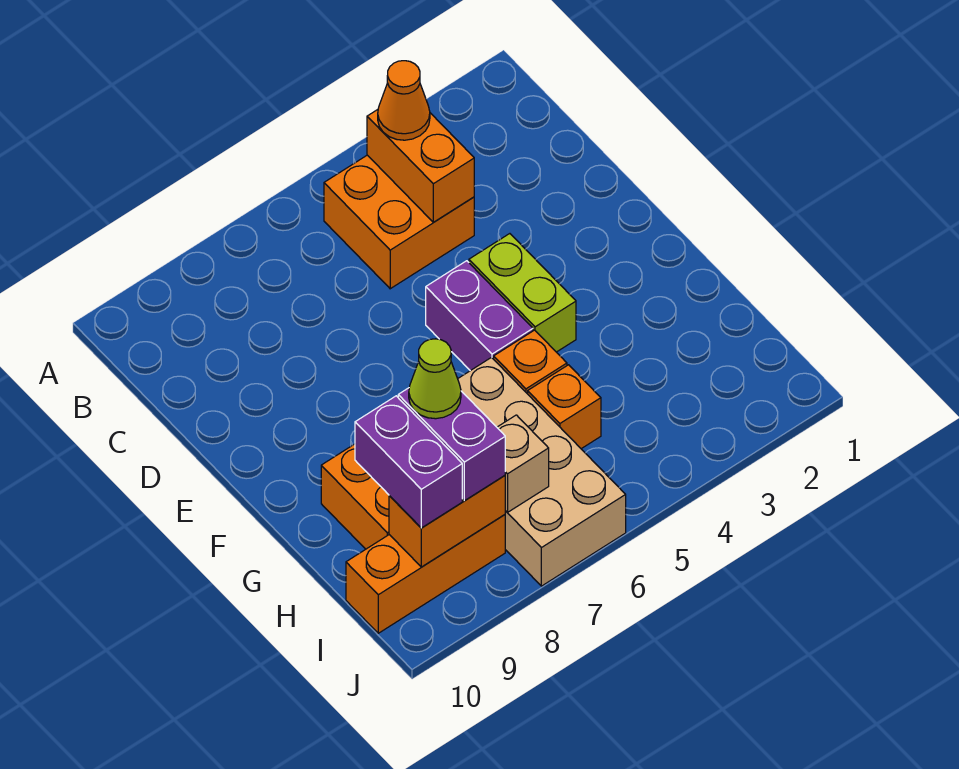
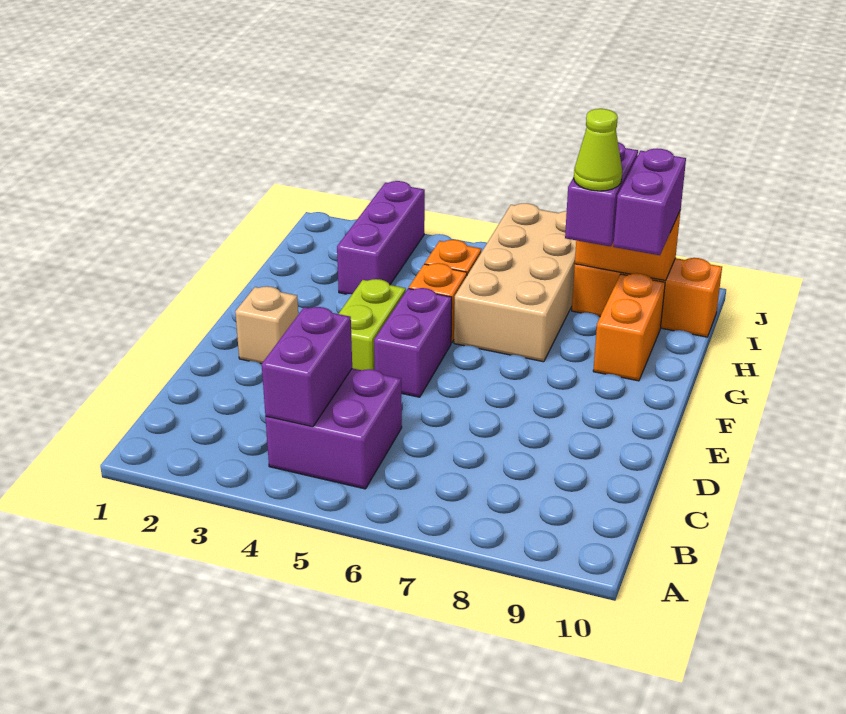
orange 2x2 brick [324,155,474,289] -> purple 2x2 brick [265,368,402,489]
orange 1x2 brick [367,110,474,222] -> purple 1x2 brick [262,307,352,427]
orange 1x1 cone [378,61,430,140] -> none
none -> purple 1x3 brick [337,181,425,294]
tan 1x1 brick [497,415,549,512] -> tan 1x1 brick moved to [235,286,298,364]

